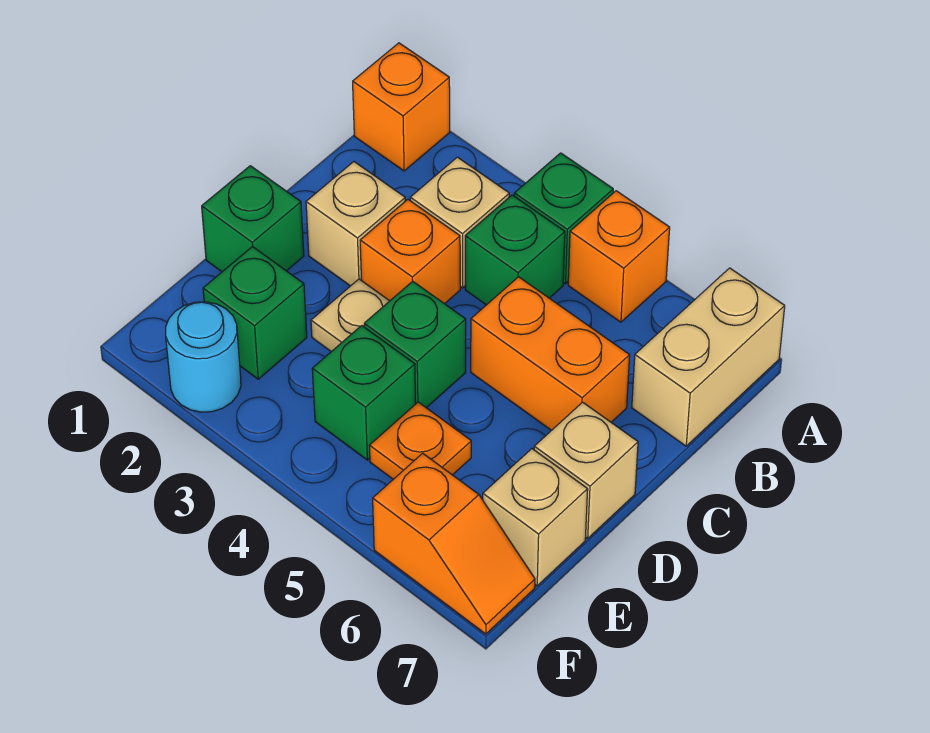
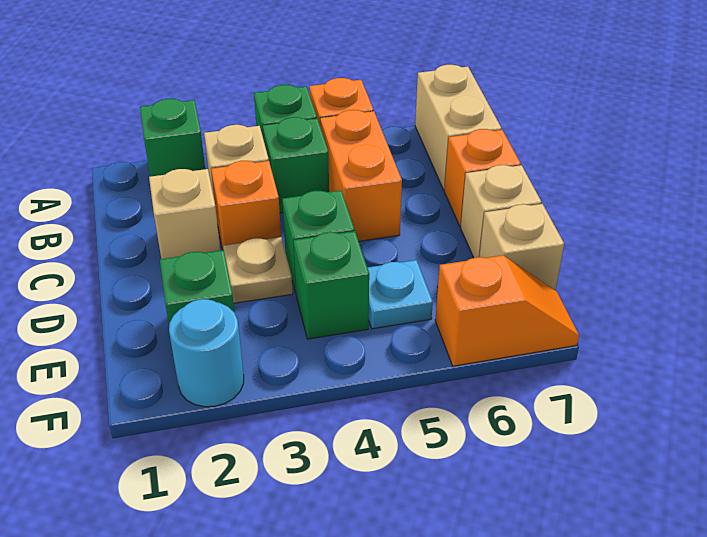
orange 1x1 brick [353,43,450,171] -> orange 1x1 brick moved to [444,129,521,226]
orange 1x2 brick [471,277,630,431] -> orange 1x2 brick turned to [320,110,402,241]
green 1x1 brick [202,166,304,272] -> green 1x1 brick moved to [140,99,205,177]
orange 1x1 plate [369,402,471,479] -> cyan 1x1 plate [367,260,433,329]

